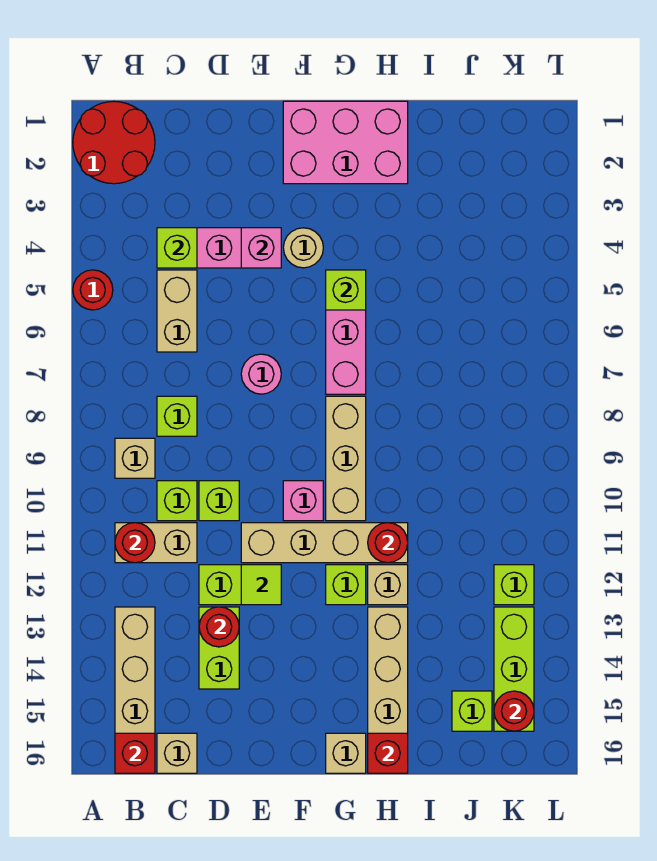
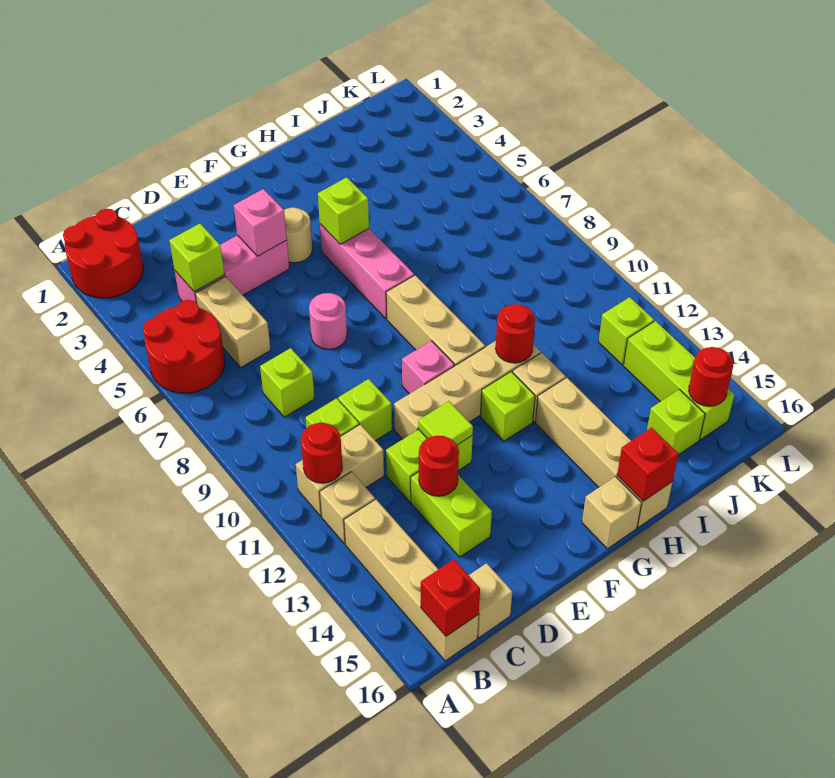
red 1x1 round brick [73,270,113,310] -> red 2x2 round brick [143,300,225,393]
tan 1x1 brick [115,438,155,478] -> tan 1x1 brick moved to [320,472,375,544]
pink 2x3 brick [283,101,408,184] -> none

